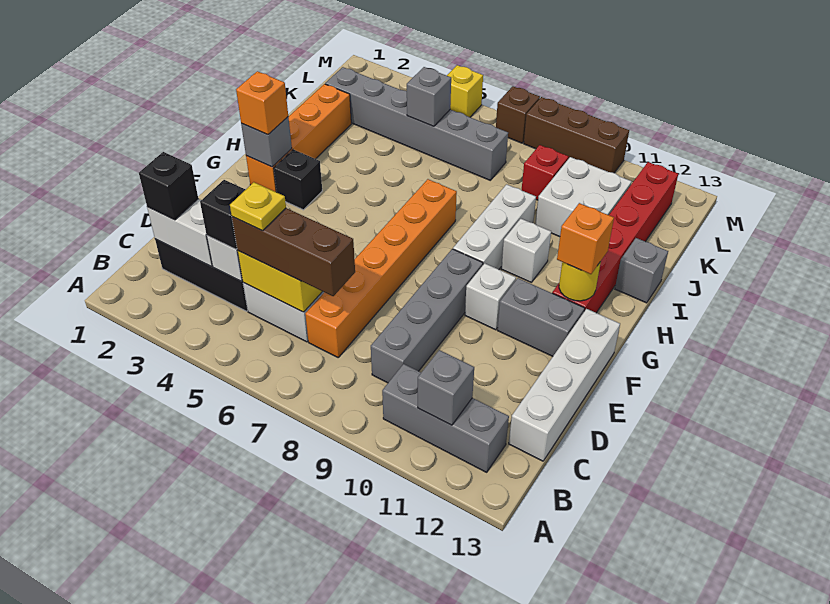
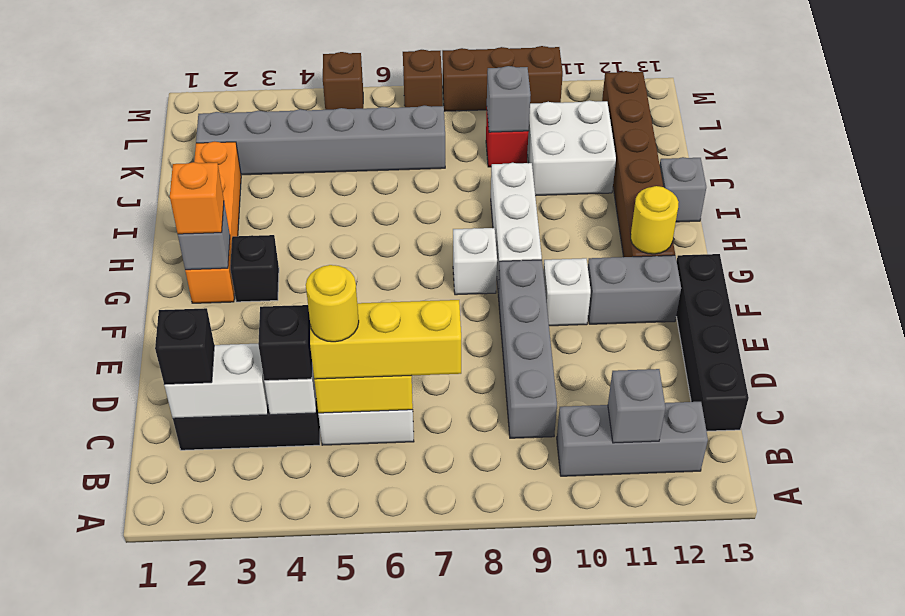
brown 1x3 brick [232,208,355,296] -> yellow 1x3 brick [310,300,461,379]
yellow 1x1 plate [230,182,286,231] -> yellow 1x1 round brick [306,265,359,342]
orange 1x6 brick [305,179,457,357] -> none
white 1x4 brick [509,309,620,461] -> black 1x4 brick [676,254,749,431]
red 1x6 brick [552,162,678,313] -> brown 1x6 brick [602,71,675,257]
orange 1x1 brick [557,203,614,274] -> none
white 1x1 brick [501,219,551,282] -> white 1x1 brick moved to [453,228,497,295]
grey 1x1 brick [407,67,451,126] -> grey 1x1 brick moved to [487,66,531,132]
yellow 1x1 brick [447,65,483,117] -> brown 1x1 brick [323,52,363,110]

